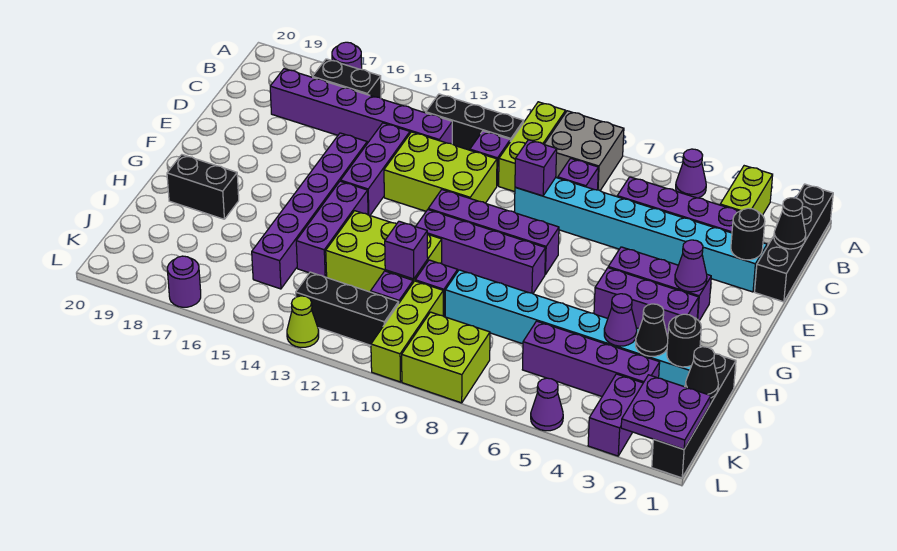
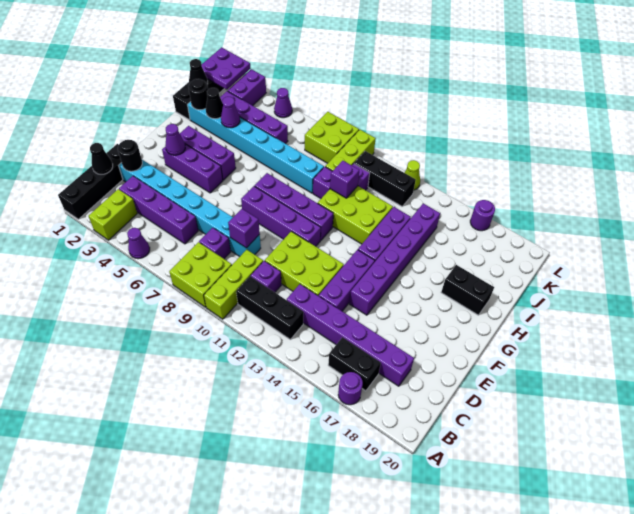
grey 2x2 brick [544,111,624,190] -> lime 2x2 brick [169,242,232,307]

